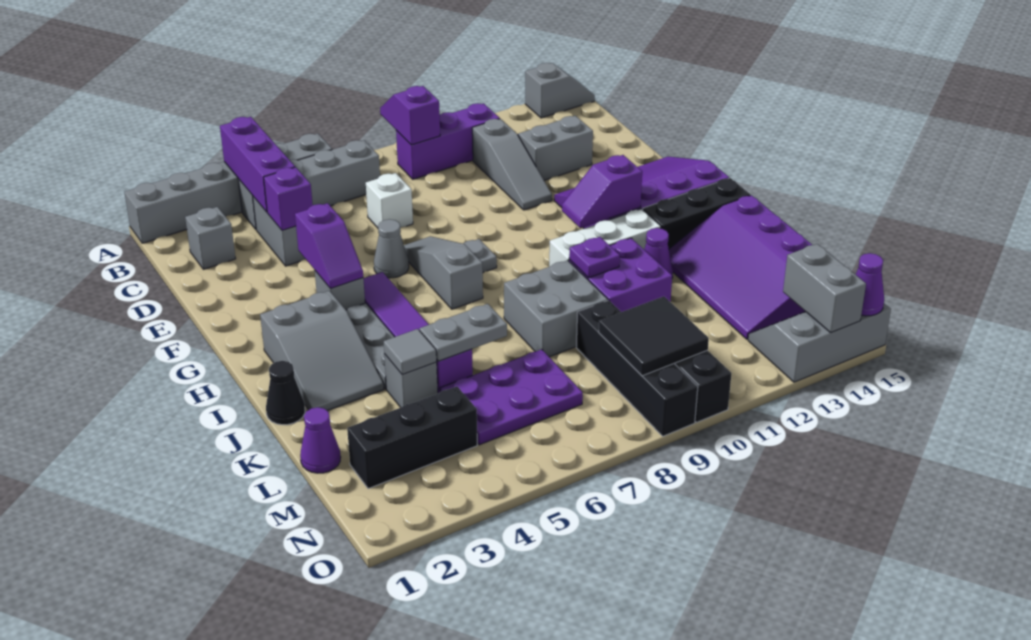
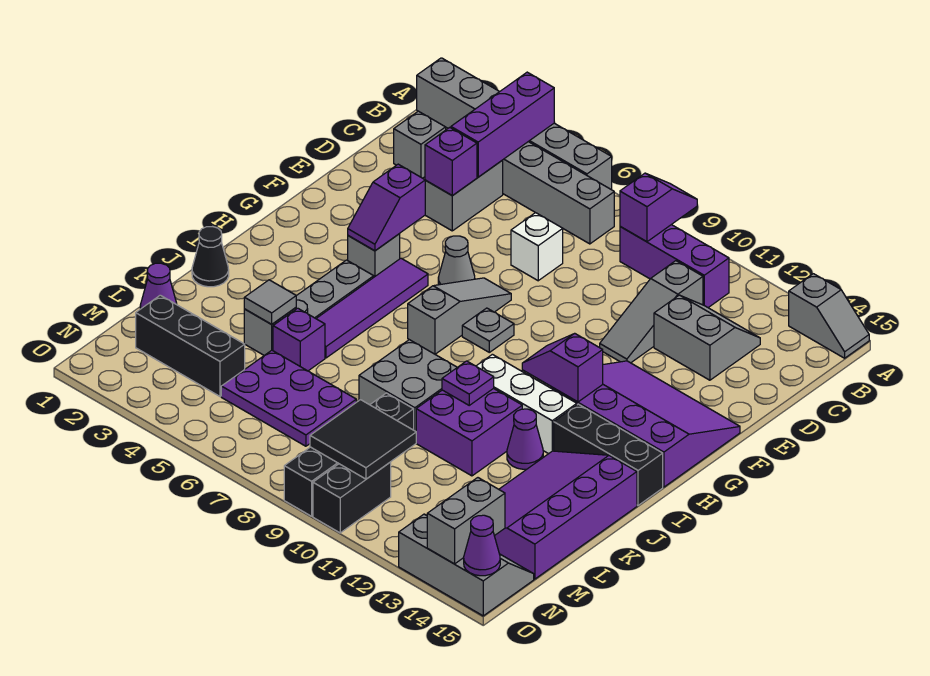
grey 2x3 slope [260,291,384,411] -> none
grey 1x2 plate [420,304,507,361] -> none

